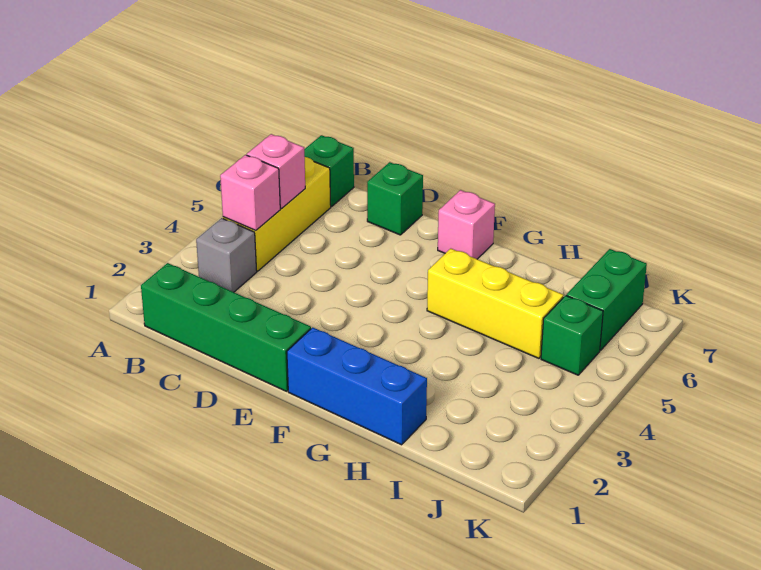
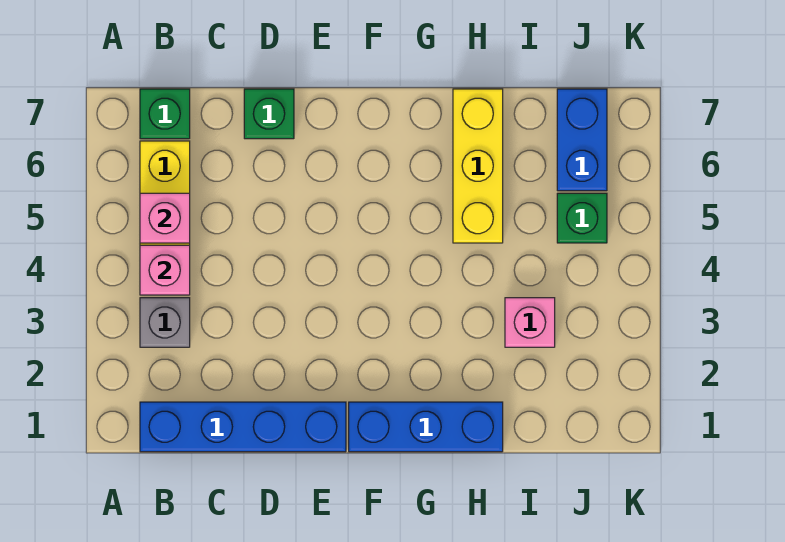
green 1x4 brick [141,263,311,391] -> blue 1x4 brick [140,402,346,452]
pink 1x1 brick [438,190,495,259] -> pink 1x1 brick moved to [505,298,555,347]
yellow 1x3 brick [427,249,564,358] -> yellow 1x3 brick turned to [453,89,503,243]
green 1x2 brick [566,249,647,350] -> blue 1x2 brick [557,89,607,191]

